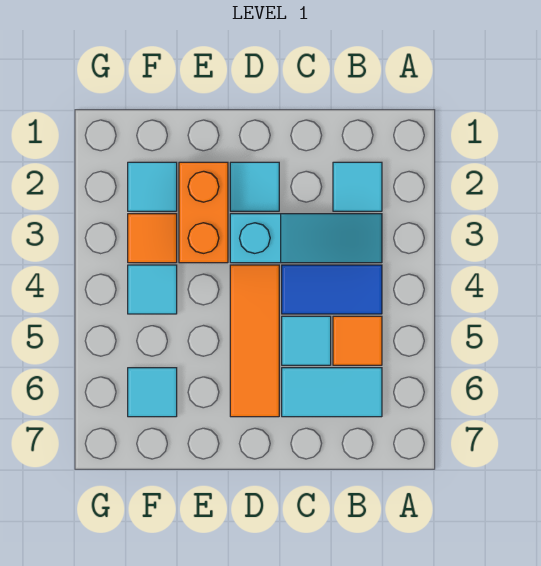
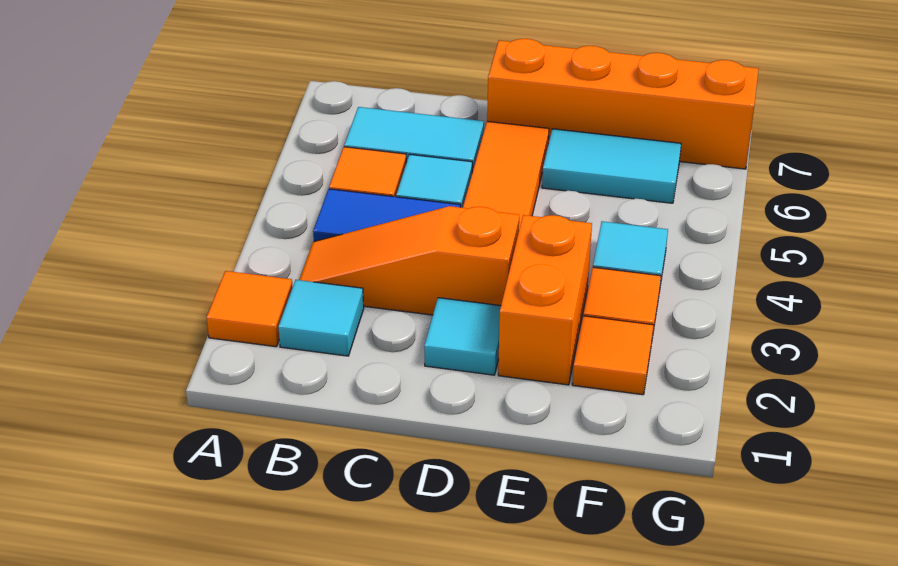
none -> orange 1x1 tile [207,271,293,347]
cyan 1x3 slope [230,214,382,263] -> orange 1x3 slope [299,206,519,315]
none -> orange 1x4 brick [487,39,759,169]
cyan 1x1 tile [128,162,177,211] -> orange 1x1 tile [572,316,653,395]
cyan 1x1 tile [128,368,177,417] -> cyan 1x2 tile [542,129,681,203]

